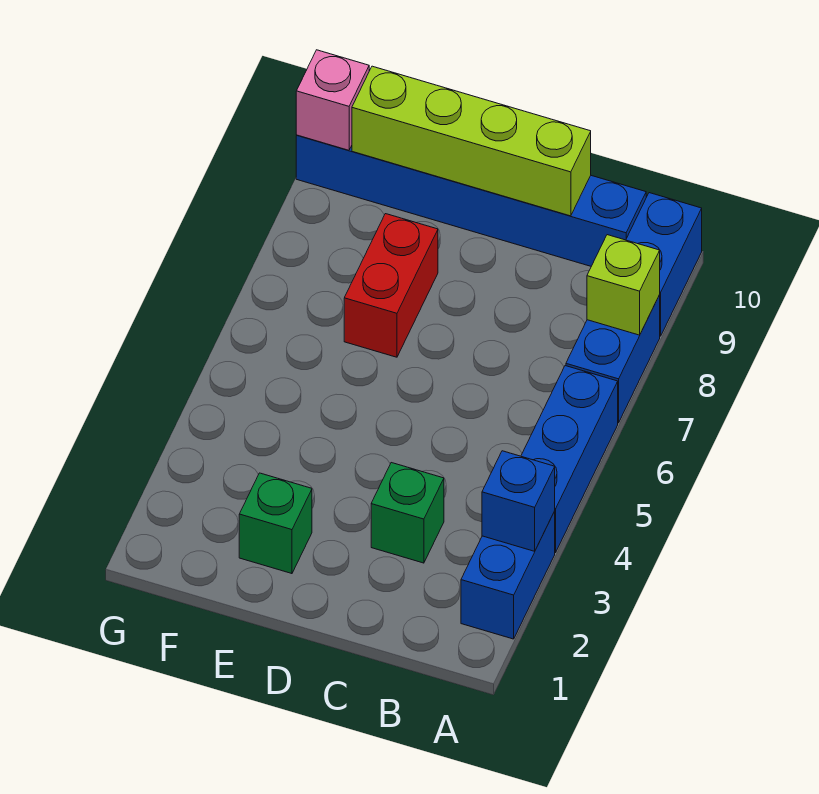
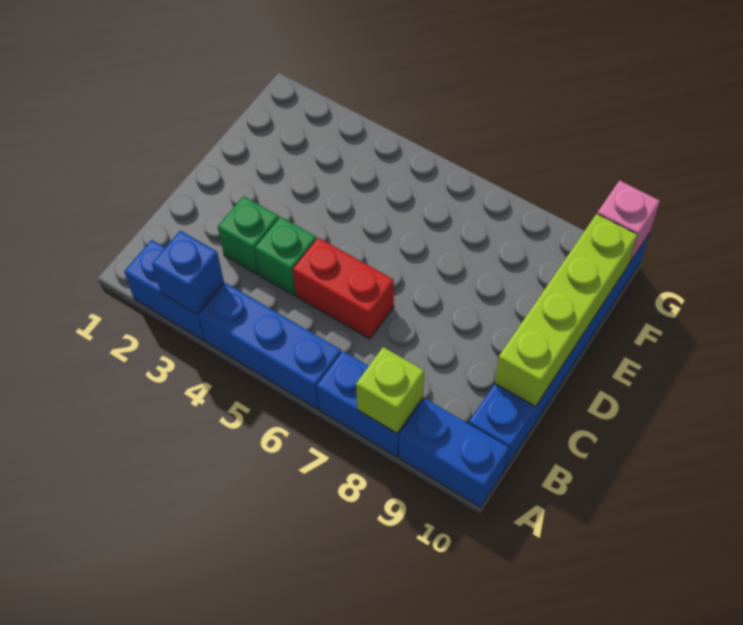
green 1x1 brick [239,473,312,574] -> green 1x1 brick moved to [255,217,316,296]
red 1x2 brick [344,214,438,357] -> red 1x2 brick moved to [293,238,394,339]

